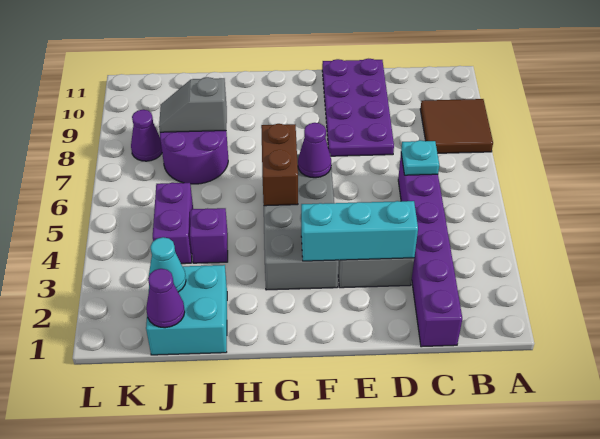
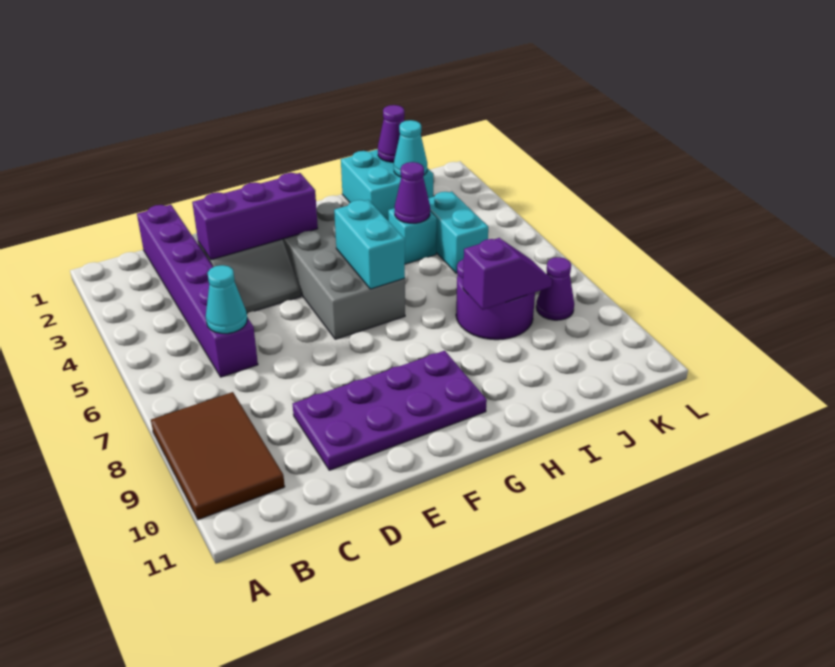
brown 2x2 tile [420,99,493,153] -> brown 2x3 tile [151,392,285,520]
cyan 1x1 plate [401,140,439,175] -> cyan 1x1 cone [206,265,247,334]
cyan 1x3 brick [301,201,418,261] -> purple 1x3 brick [192,173,318,260]
purple 2x4 plate [322,59,394,156] -> purple 2x4 plate turned to [293,351,487,470]
purple 1x1 cone [298,123,331,178] -> purple 1x1 cone moved to [395,162,430,223]
brown 1x2 brick [261,124,298,206] -> cyan 1x2 brick [334,200,405,289]
purple 1x1 brick [190,208,228,263] -> cyan 1x1 brick [388,208,437,264]
grey 1x2 slope [159,77,227,132] -> purple 1x2 slope [463,238,552,310]
purple 1x2 brick [153,183,193,264] -> cyan 1x2 brick [428,191,488,273]

